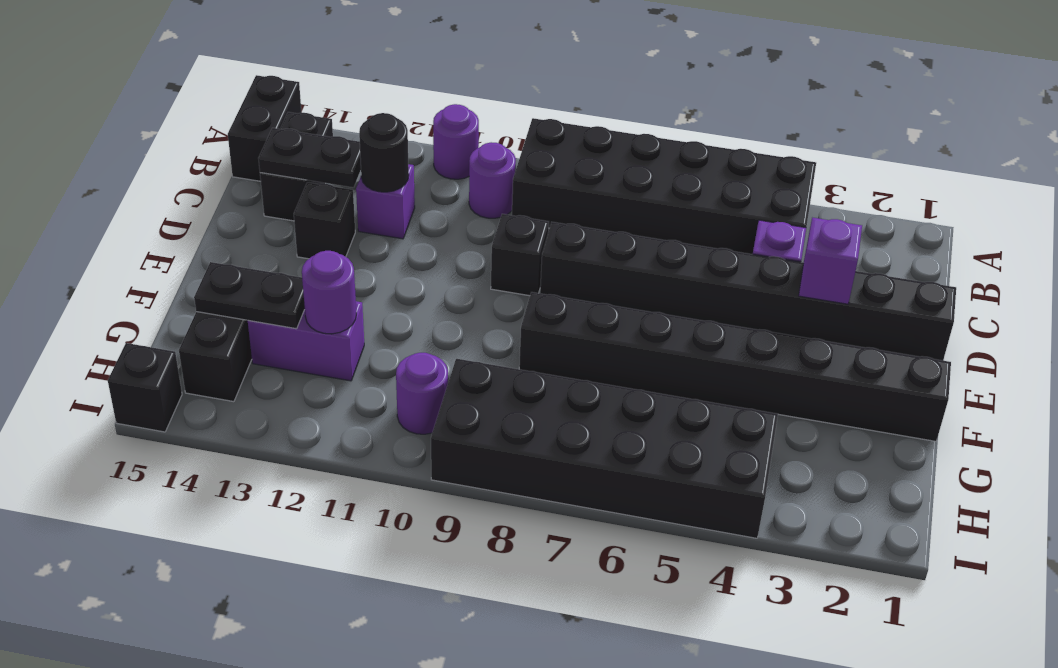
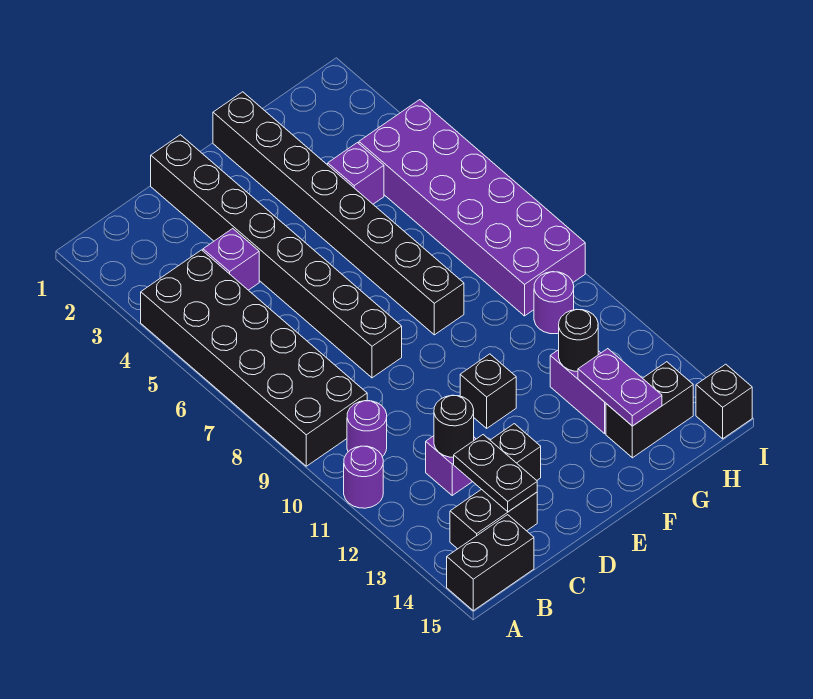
purple 1x1 brick [799,218,862,304] -> purple 1x1 brick moved to [328,143,384,204]
black 1x1 brick [491,214,549,296] -> black 1x1 brick moved to [460,354,516,428]
purple 1x1 round brick [302,251,356,334] -> black 1x1 round brick [559,310,598,371]
black 1x2 plate [194,262,305,329] -> purple 1x2 plate [578,349,662,426]
black 2x6 brick [431,359,778,538] -> purple 2x6 brick [359,100,585,316]

